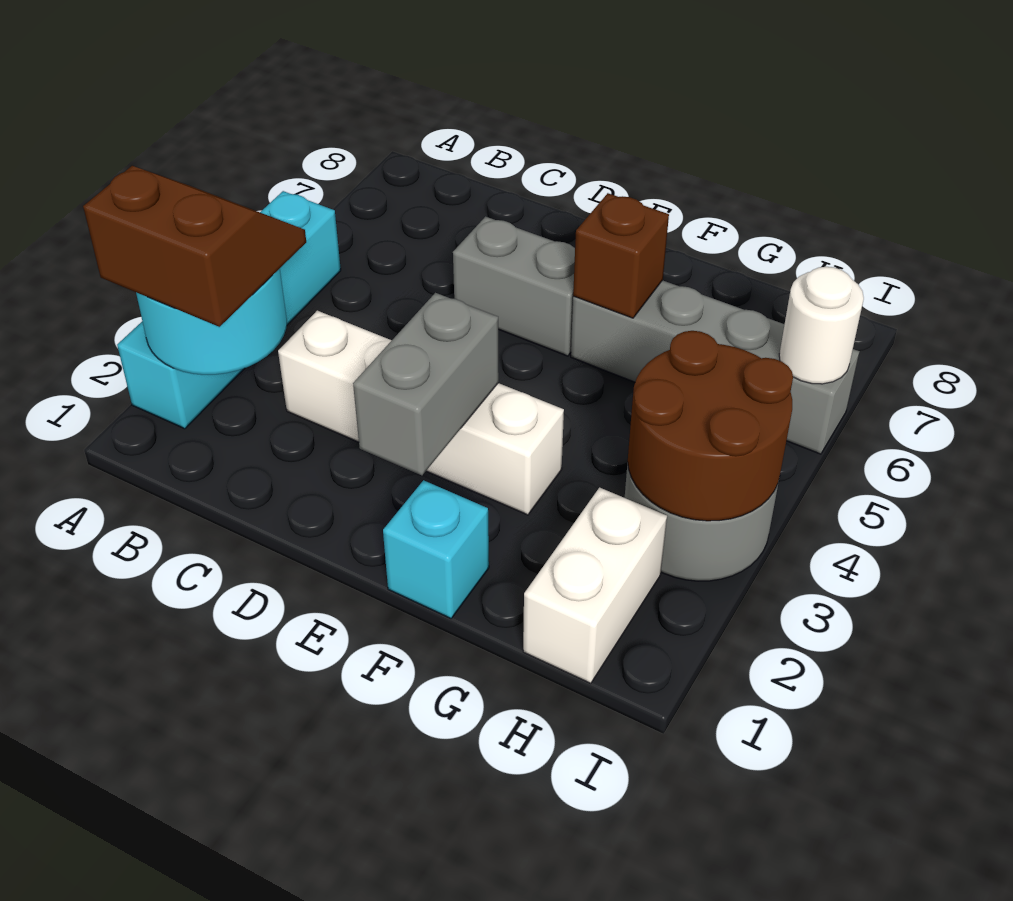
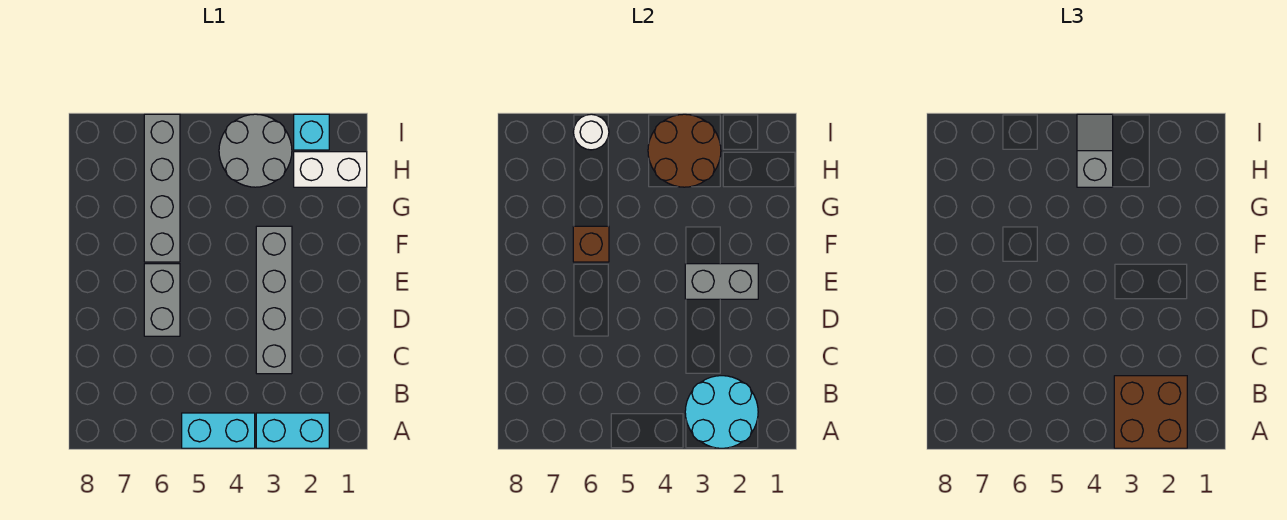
brown 2x2 slope [83,166,306,327] -> brown 2x2 brick [1114,376,1187,448]
white 1x4 brick [278,311,564,515] -> grey 1x4 brick [256,226,292,374]
cyan 1x1 brick [383,480,489,618] -> cyan 1x1 brick moved to [294,114,329,150]
none -> grey 1x2 slope [1077,114,1113,187]

